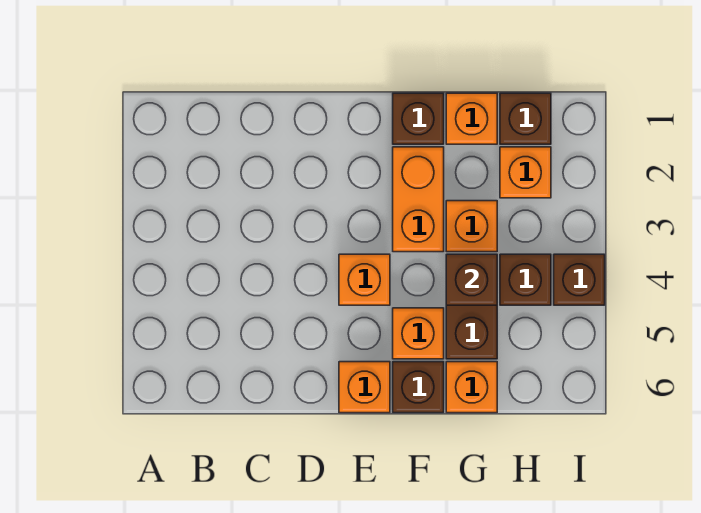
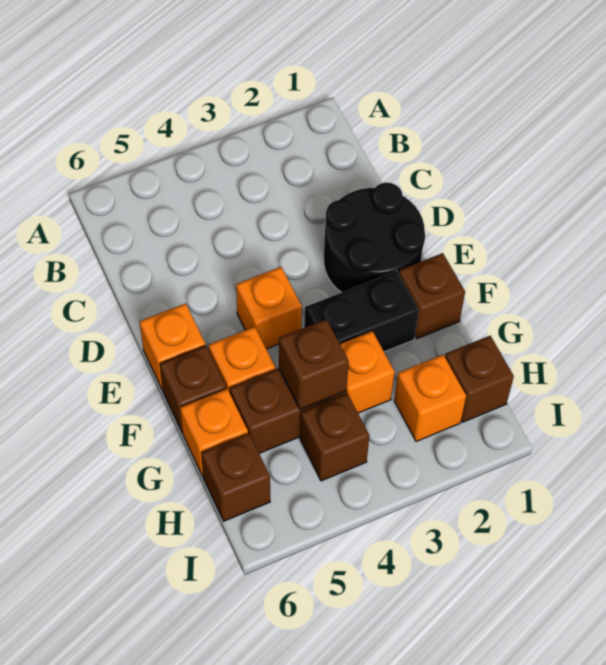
none -> black 2x2 round brick [324,183,425,293]
orange 1x2 brick [393,147,444,252] -> black 1x2 brick [304,271,419,352]
orange 1x1 brick [446,93,497,144] -> none
brown 1x1 brick [554,254,605,305] -> brown 1x1 brick moved to [201,433,270,521]

